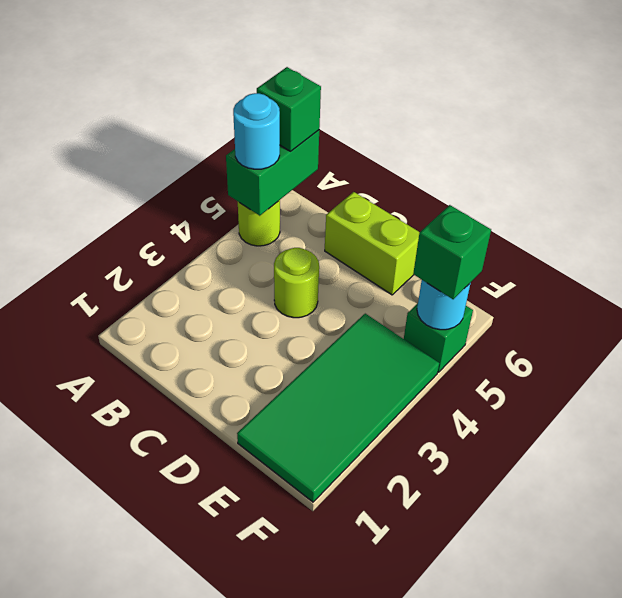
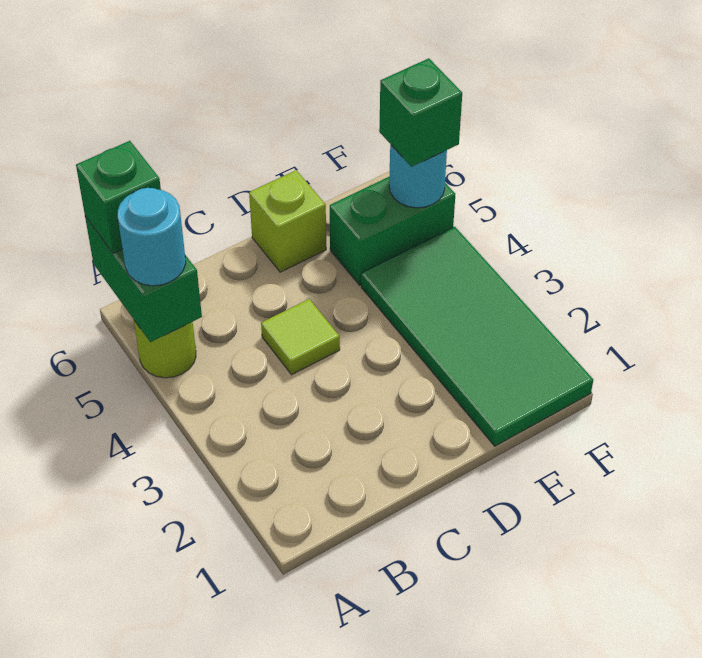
lime 1x1 round brick [274,248,319,318] -> lime 1x1 tile [261,299,340,375]
lime 1x2 brick [325,192,420,295] -> lime 1x1 brick [249,170,326,272]
green 1x1 brick [404,303,473,372] -> green 1x2 brick [330,177,455,285]

